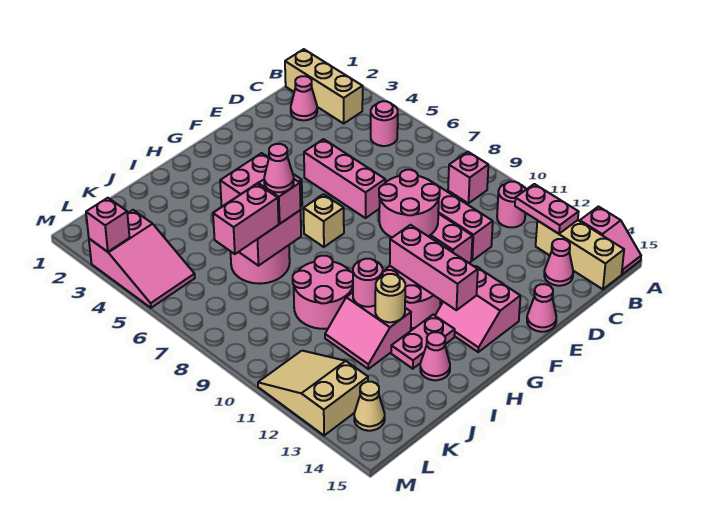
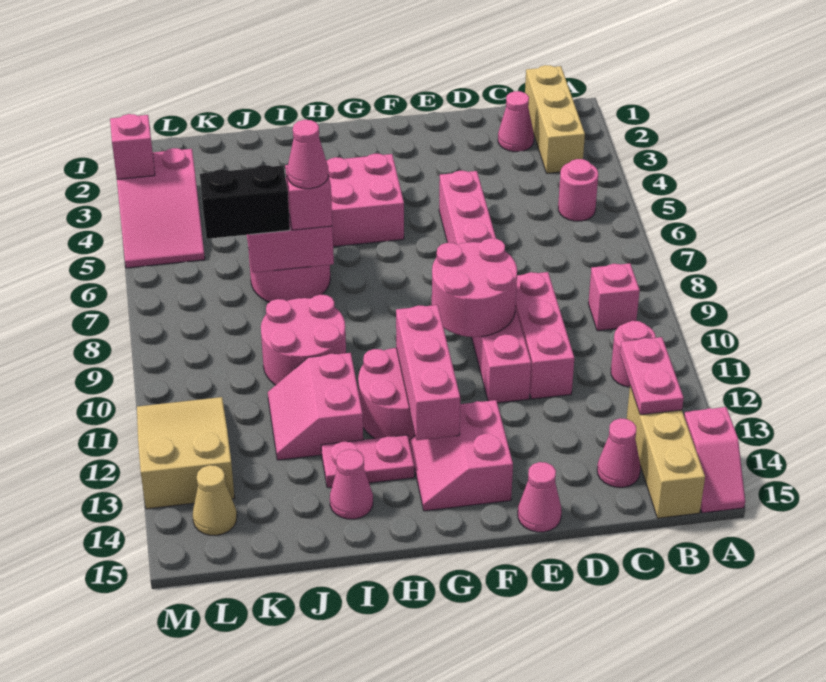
tan 1x1 brick [303,194,344,247] -> none
pink 1x1 round brick [353,259,383,307] -> none
tan 1x1 round brick [375,274,405,322] -> none
pink 1x2 brick [213,184,279,254] -> black 1x2 brick [200,165,290,239]

